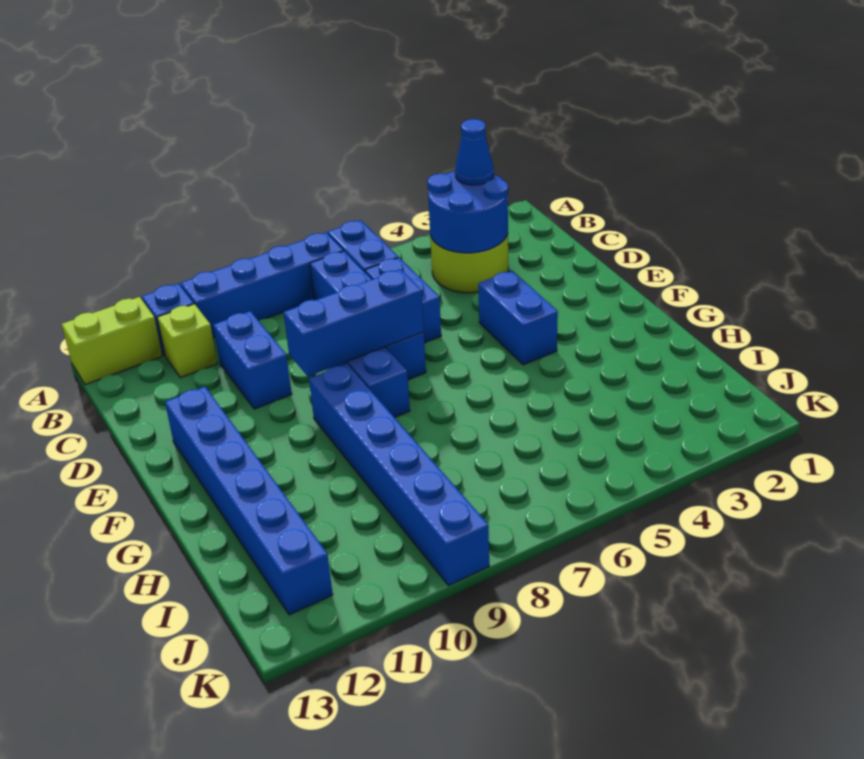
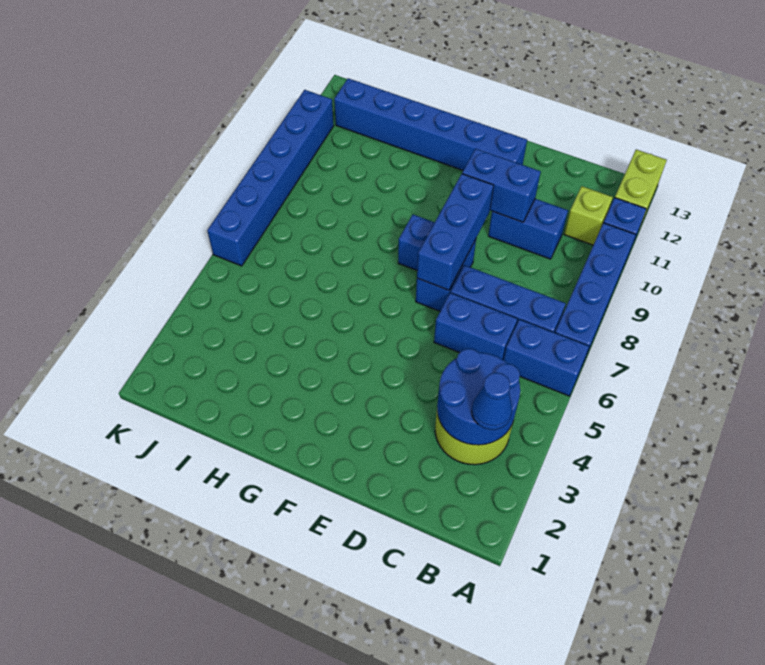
blue 1x2 brick [478,271,558,365] -> blue 1x2 brick moved to [462,149,541,222]
blue 1x6 brick [309,364,489,586] -> blue 1x6 brick turned to [207,90,334,266]

